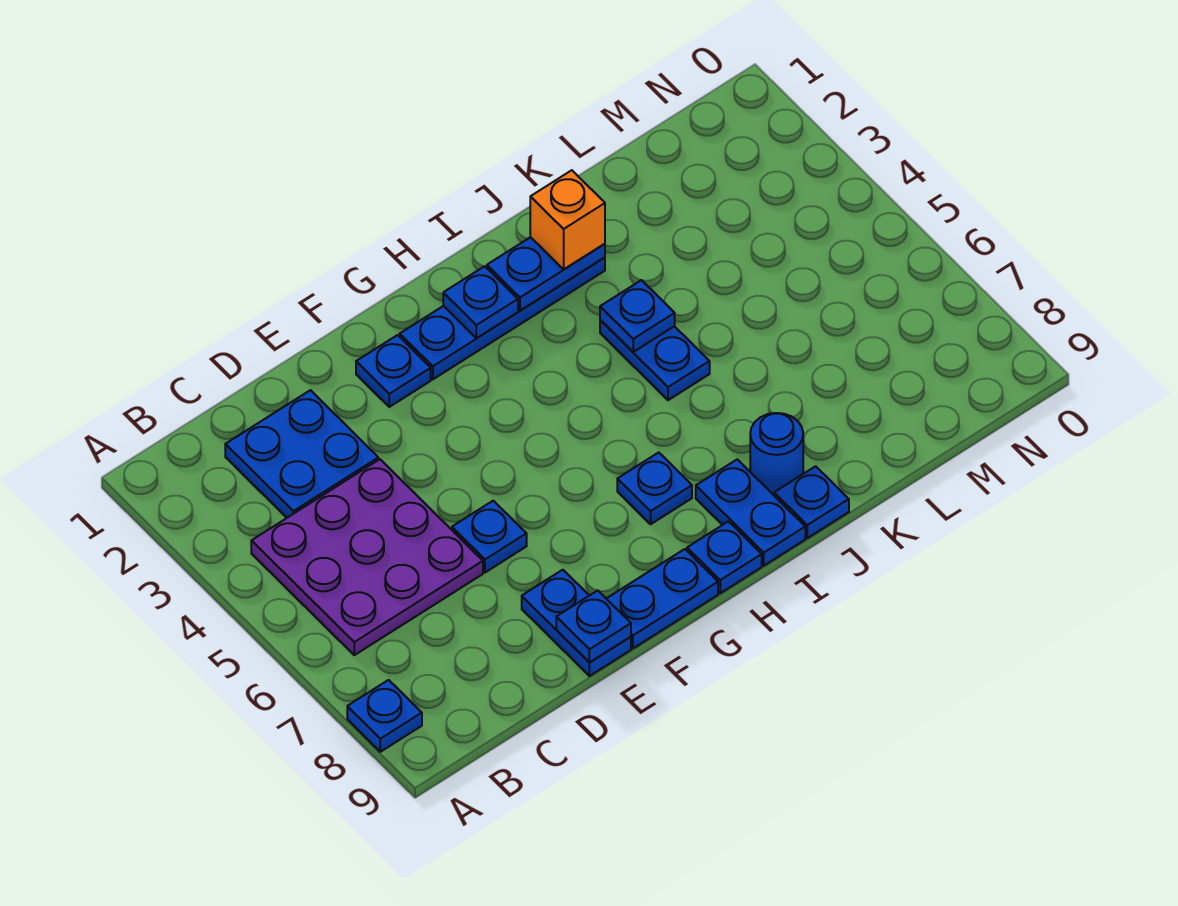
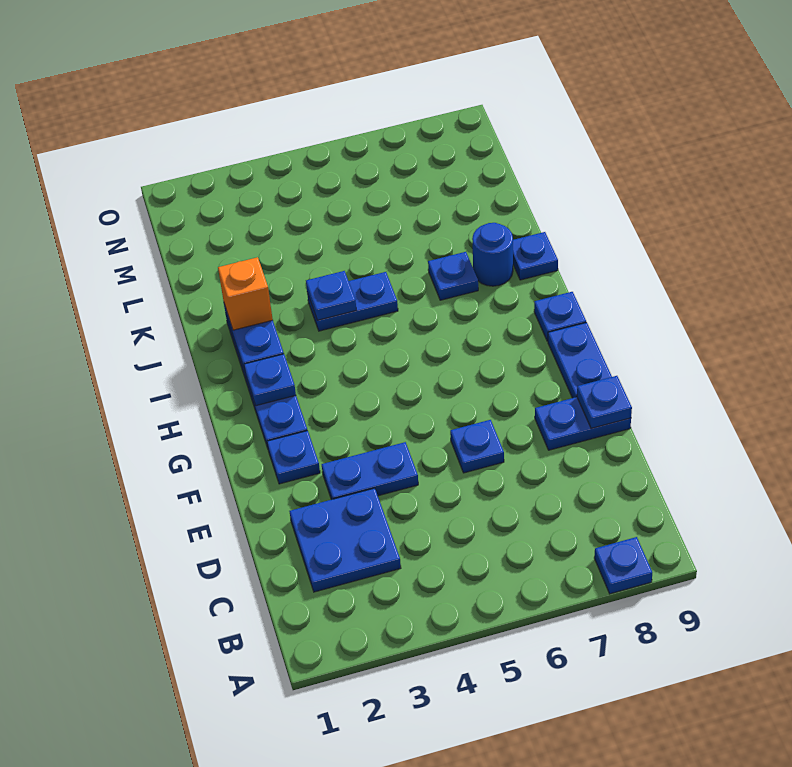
purple 3x3 plate [251,459,483,655] -> none
blue 1x1 plate [617,452,692,524] -> blue 1x1 plate moved to [428,252,478,300]
blue 1x2 plate [696,459,805,566] -> blue 1x2 plate moved to [322,442,418,500]

